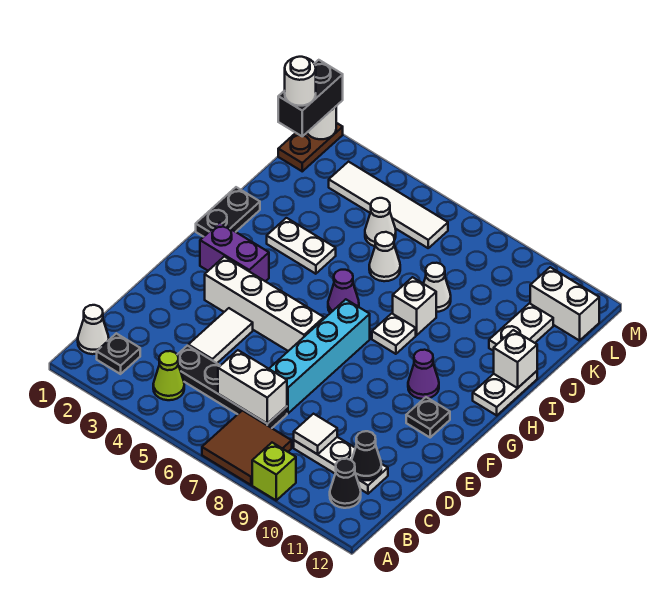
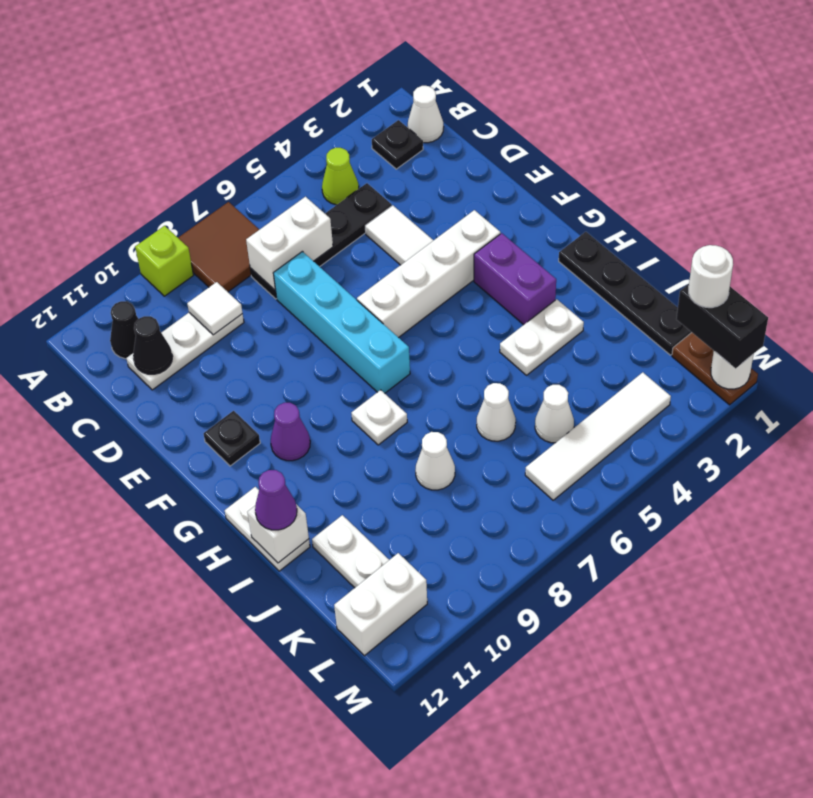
purple 1x2 brick [200,223,269,281] -> purple 1x2 brick turned to [474,233,556,325]
black 1x2 plate [196,187,260,237] -> black 1x4 plate [559,232,692,355]
purple 1x1 cone [328,270,359,313] -> purple 1x1 cone moved to [255,470,297,530]
white 1x1 brick [393,277,436,335] -> none

